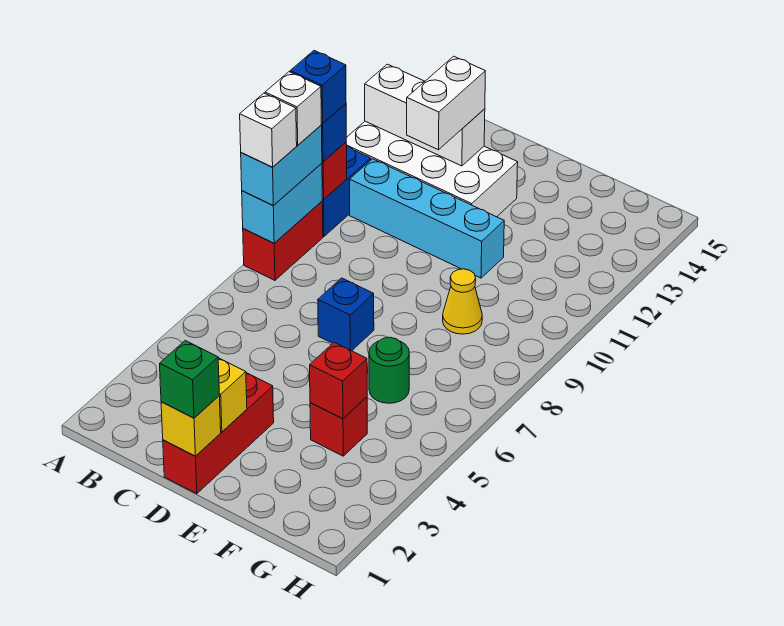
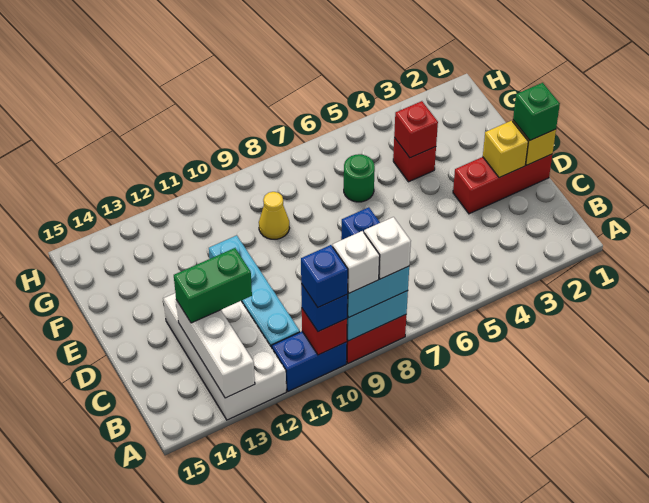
white 1x2 brick [407,56,485,150] -> green 1x2 brick [174,248,252,323]

